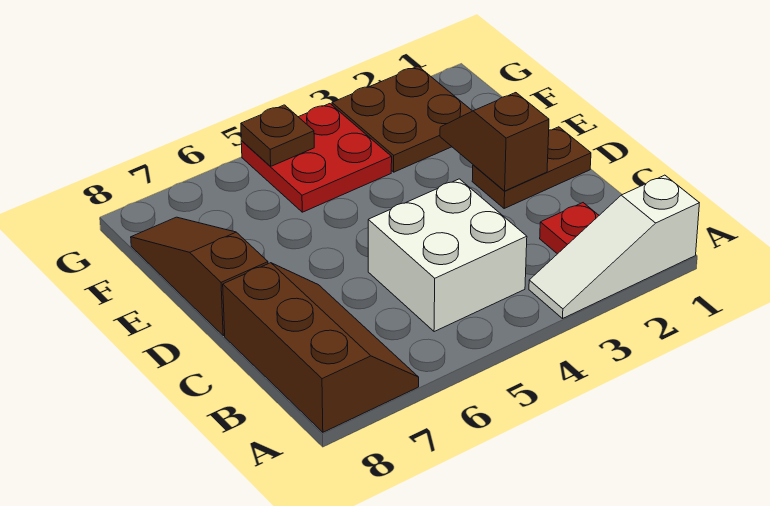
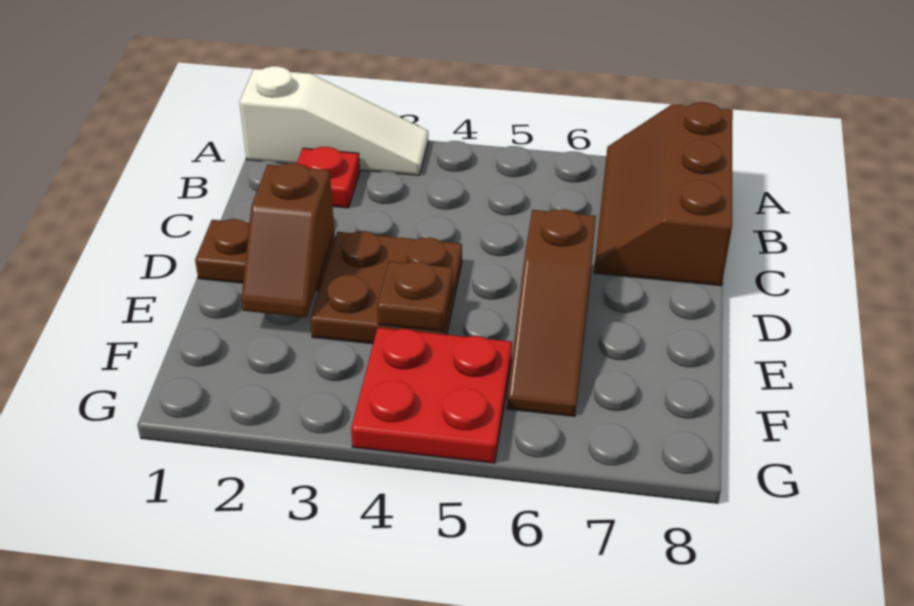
white 2x2 brick [368,179,527,332] -> none
brown 1x3 slope [131,217,268,336] -> brown 1x3 slope moved to [507,209,596,416]
brown 2x2 plate [332,66,472,172] -> brown 2x2 plate moved to [310,231,462,344]
brown 1x1 plate [241,105,314,166] -> brown 1x1 plate moved to [377,261,453,331]

